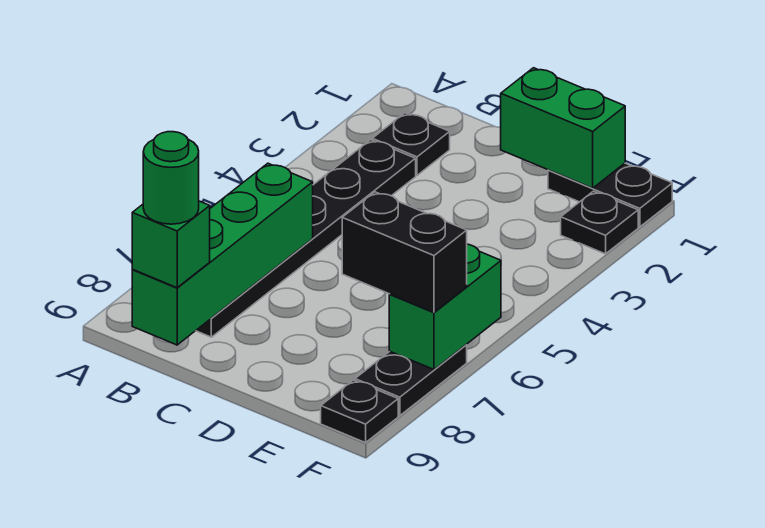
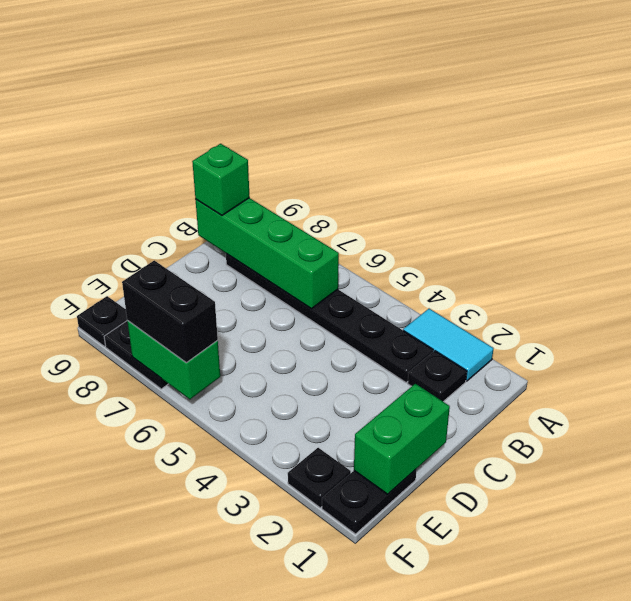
none -> cyan 1x2 tile [403,309,494,381]
green 1x1 round brick [143,132,199,224] -> none
black 1x2 brick [342,192,467,312] -> black 1x2 brick turned to [122,261,218,363]

